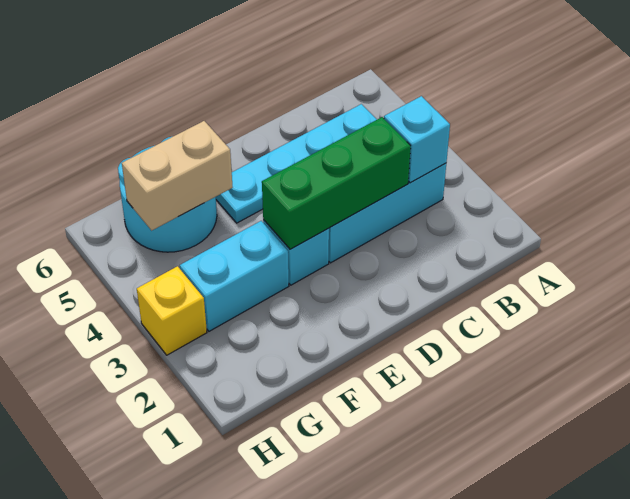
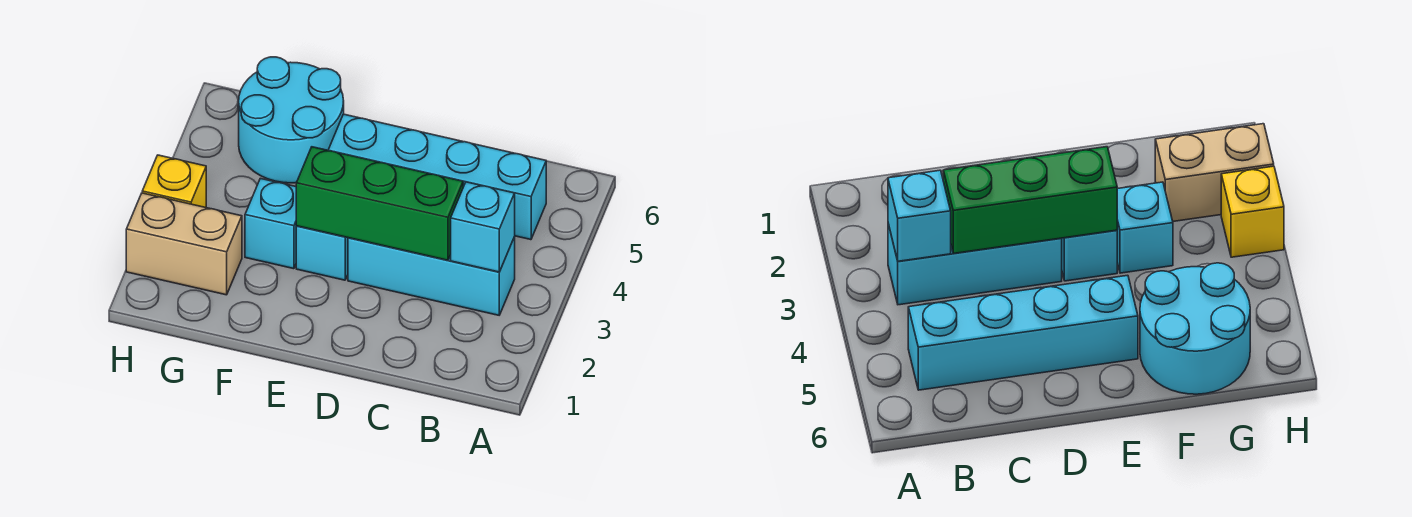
cyan 1x4 plate [216,104,377,223] -> cyan 1x4 brick [329,114,546,240]
cyan 1x2 brick [180,221,289,331] -> cyan 1x1 brick [245,178,296,269]
tan 1x2 brick [122,121,233,230] -> tan 1x2 brick moved to [126,193,242,295]

